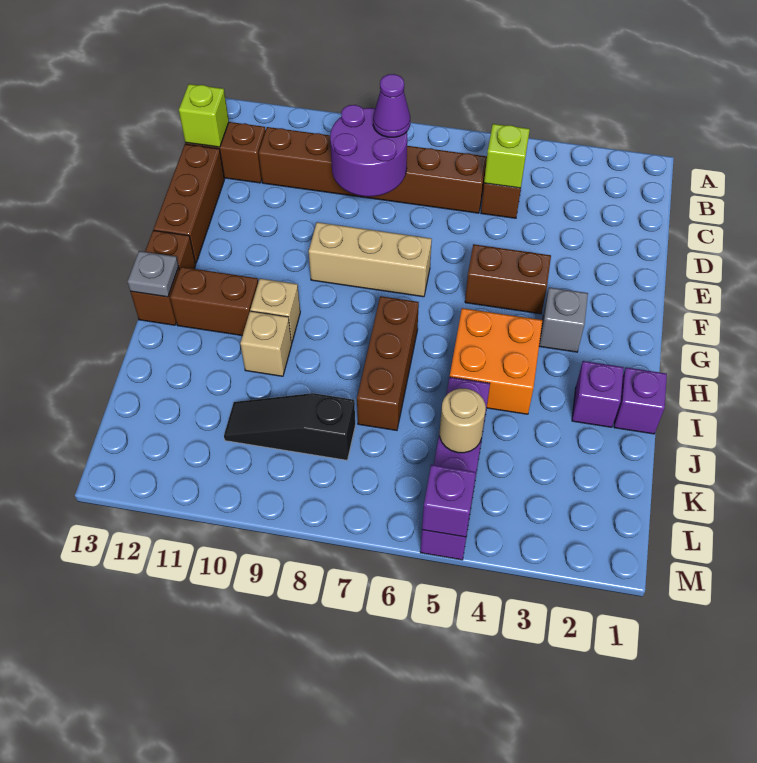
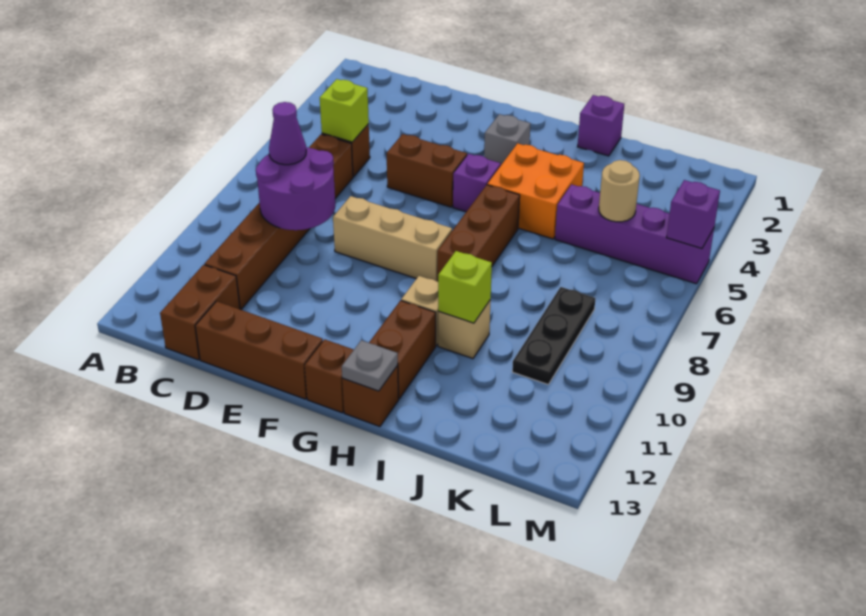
lime 1x1 brick [179,84,229,147] -> lime 1x1 brick moved to [438,251,492,323]
brown 1x2 brick [465,244,551,314] -> brown 1x2 brick turned to [387,134,467,207]
tan 1x3 brick [309,222,432,297] -> tan 1x3 brick turned to [333,196,452,281]
brown 1x3 brick [357,296,419,430] -> brown 1x3 brick turned to [437,185,520,282]
purple 1x1 brick [572,361,624,427] -> purple 1x1 brick moved to [453,154,501,212]
black 1x3 slope [224,393,355,460] -> black 1x3 plate [512,287,595,384]

